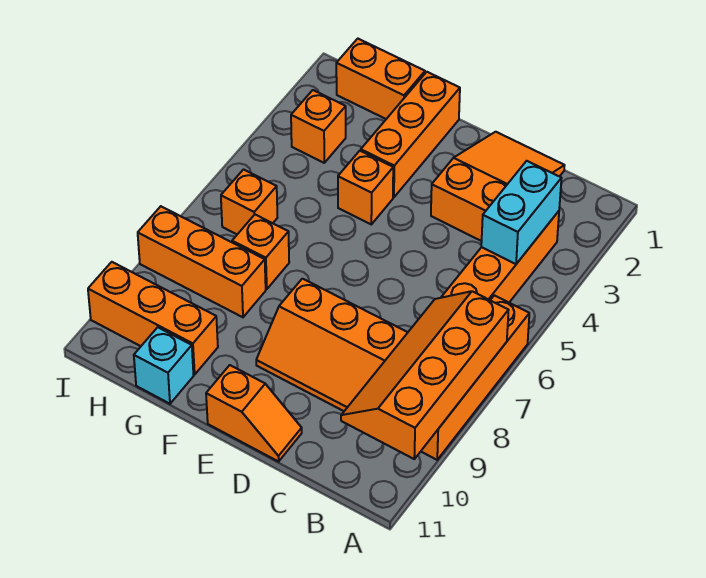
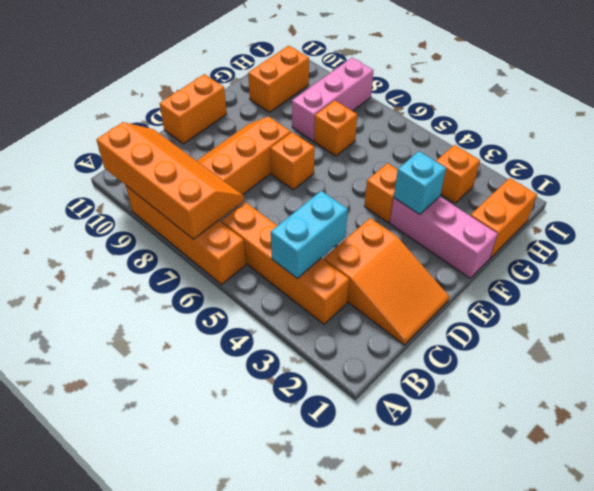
cyan 1x2 brick [481,161,561,264] -> cyan 1x2 brick turned to [271,191,348,279]
orange 1x2 slope [206,365,302,462] -> orange 1x2 brick [160,74,227,144]
orange 1x3 brick [361,72,460,197] -> pink 1x3 brick [390,197,498,278]
orange 1x3 brick [138,206,266,317] -> pink 1x3 brick [292,58,374,141]
orange 1x3 brick [88,262,218,375] -> orange 1x2 brick [248,46,309,112]
cyan 1x1 brick [134,327,194,404] -> cyan 1x1 brick moved to [394,151,446,214]
orange 1x1 brick [221,170,277,234] -> orange 1x1 brick moved to [270,132,315,190]

